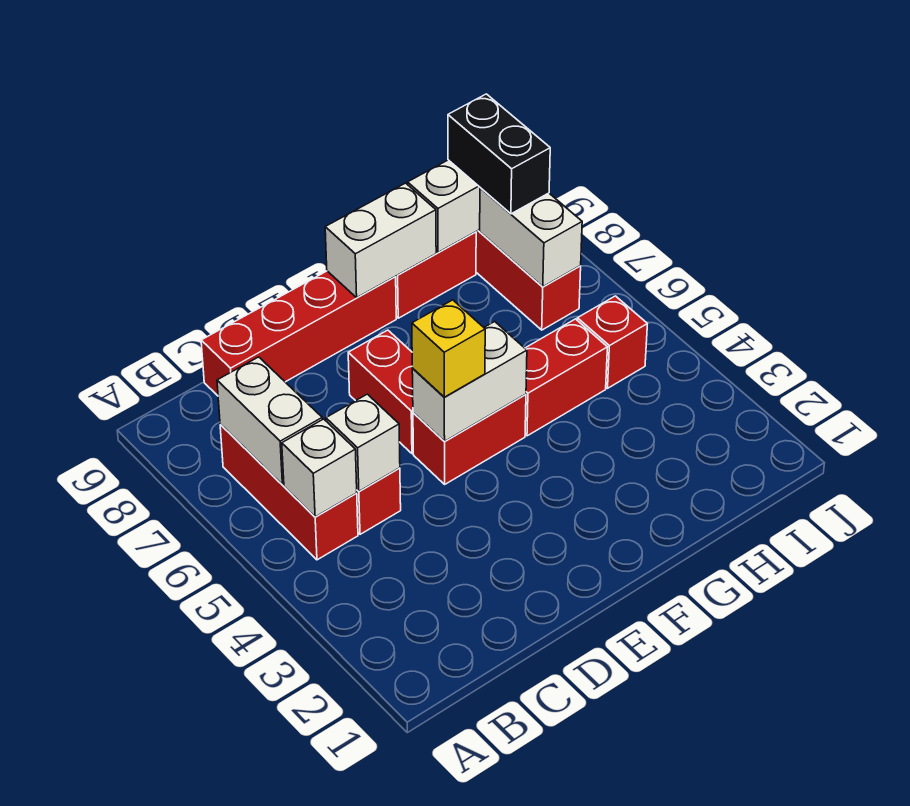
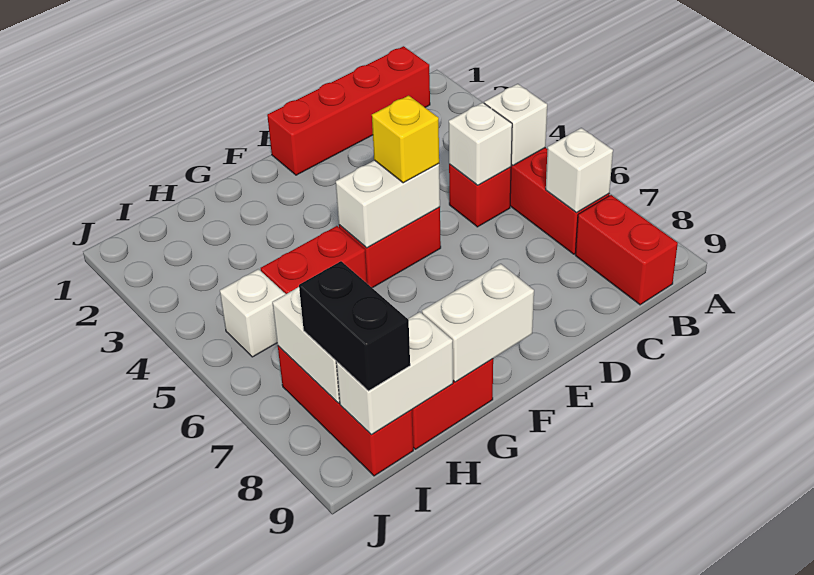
white 1x2 brick [217,357,322,485] -> white 1x1 brick [546,128,613,213]
red 1x4 brick [201,271,396,396] -> red 1x4 brick moved to [267,46,430,175]
red 1x2 brick [348,330,413,454] -> red 1x2 brick moved to [575,195,678,305]
red 1x1 brick [577,296,647,388] -> white 1x1 brick [220,269,285,357]

